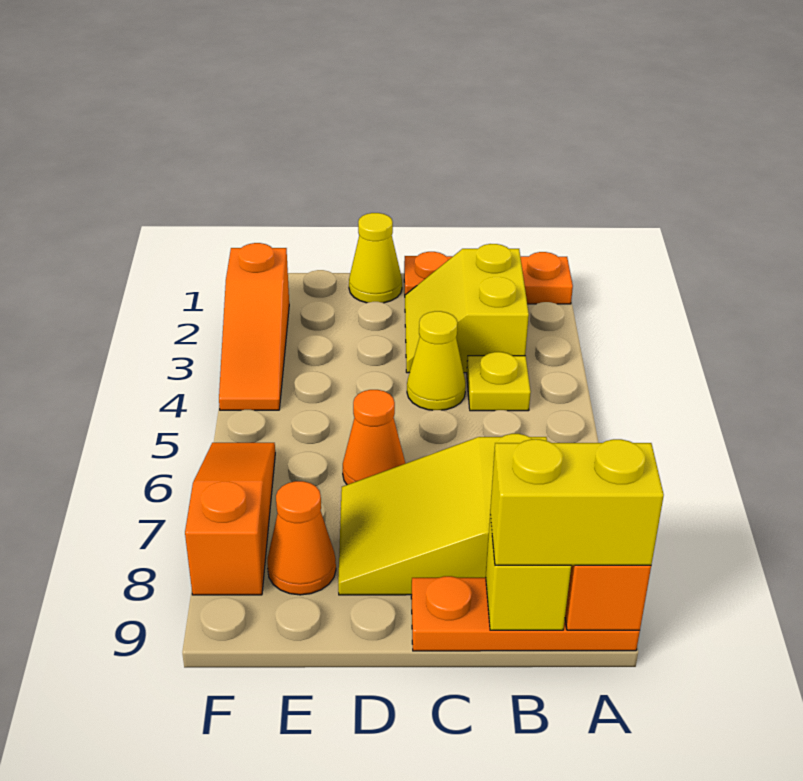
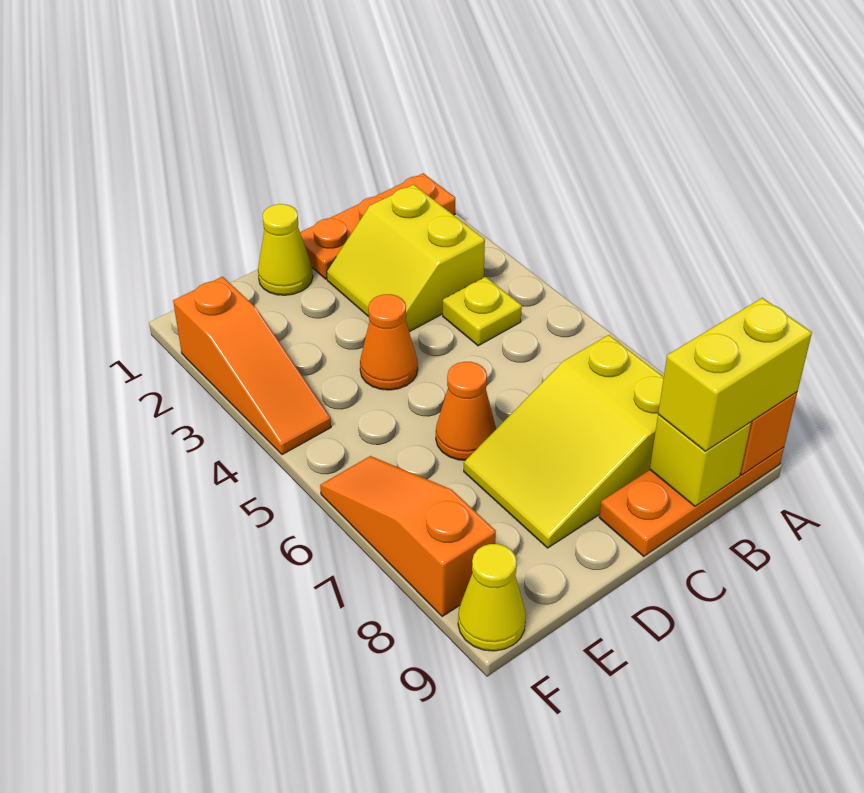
yellow 1x1 cone [407,311,466,410] -> yellow 1x1 cone moved to [458,544,526,651]
orange 1x1 cone [267,481,336,595] -> orange 1x1 cone moved to [360,294,418,390]

